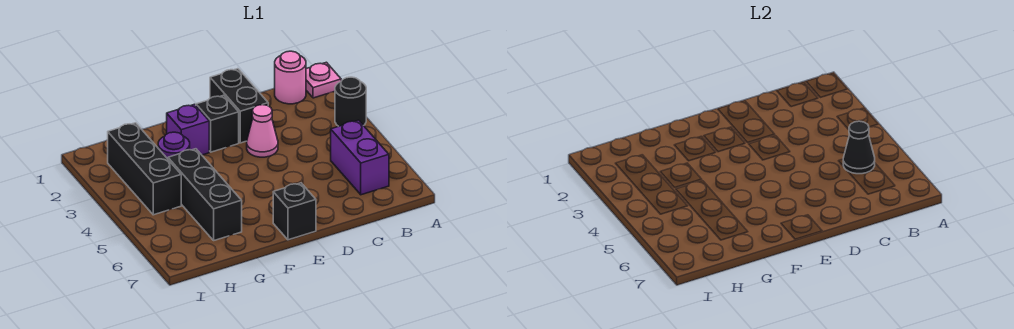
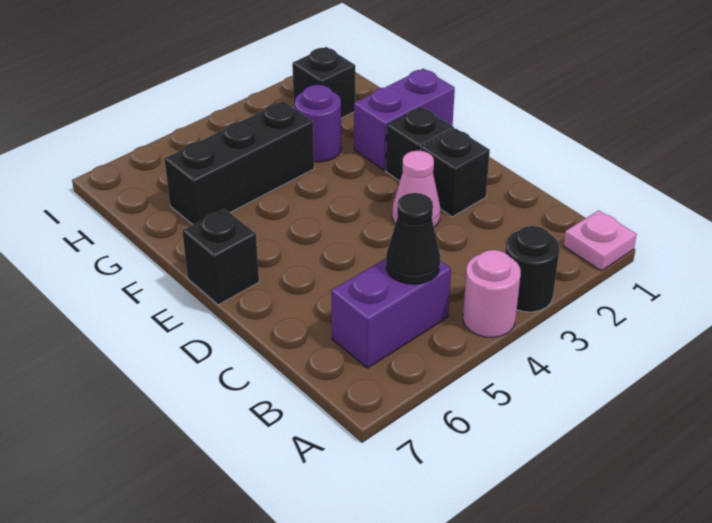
pink 1x1 round brick [275,51,306,104] -> pink 1x1 round brick moved to [463,250,521,338]
black 1x2 brick [210,69,268,143] -> black 1x1 brick [421,128,490,217]
purple 1x1 brick [167,104,209,155] -> purple 1x2 brick [354,69,455,170]
black 1x3 brick [108,123,181,215] -> black 1x1 brick [292,47,355,118]

